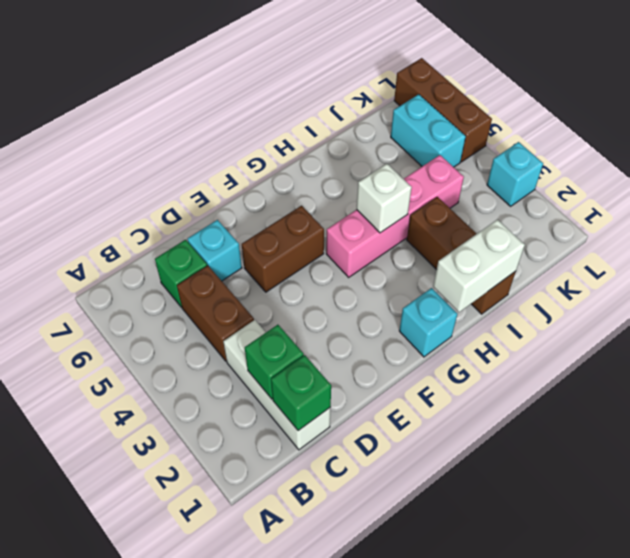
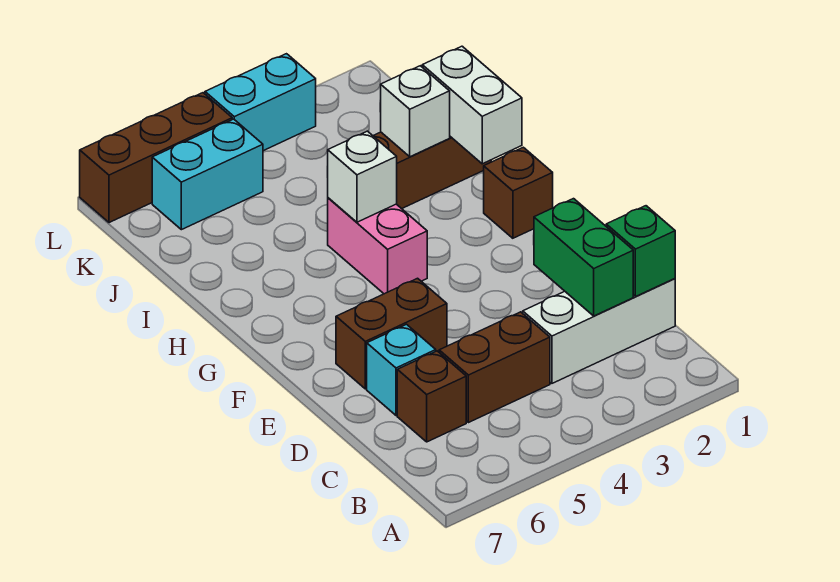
green 1x1 brick [245,325,304,399] -> green 1x2 brick [534,199,633,316]
green 1x1 brick [155,240,207,307] -> brown 1x1 brick [397,351,466,442]
brown 1x2 brick [242,206,324,292] -> brown 1x2 brick turned to [336,278,447,389]
cyan 1x1 brick [399,288,457,357] -> brown 1x1 brick [484,147,553,238]
pink 1x4 brick [326,155,464,277] -> pink 1x2 brick [328,198,427,294]
none -> white 1x1 brick [381,66,450,157]
cyan 1x1 brick [487,142,543,206] -> cyan 1x2 brick [205,54,316,151]

